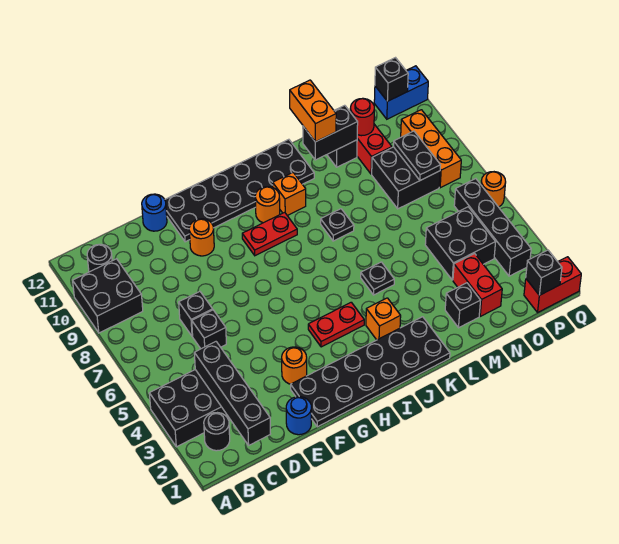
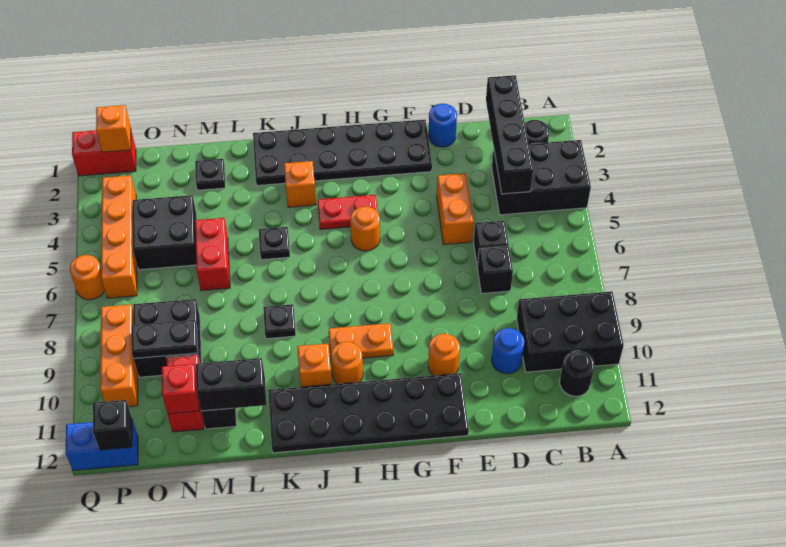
black 2x2 brick [73,259,143,333] -> black 2x3 brick [517,291,624,372]
blue 1x1 round brick [142,194,167,231] -> blue 1x1 round brick moved to [492,328,524,374]
orange 1x1 round brick [282,347,307,384] -> orange 1x1 round brick moved to [350,207,380,251]
red 1x2 plate [242,212,297,256] -> orange 1x2 plate [329,323,393,358]
orange 1x2 brick [290,80,336,142] -> orange 1x2 brick moved to [437,173,474,245]
black 1x1 brick [445,283,480,328] -> black 1x1 plate [195,159,226,190]
red 1x2 brick [453,254,502,316] -> red 1x2 brick moved to [195,218,230,291]
red 1x1 round brick [350,98,374,136] -> red 1x1 brick [162,364,199,414]
black 1x2 plate [394,131,440,180] -> black 1x2 plate turned to [131,320,198,358]
black 1x1 brick [526,250,562,295] -> orange 1x1 brick [96,105,131,152]
black 1x4 brick [454,179,531,276] -> orange 1x4 brick [101,175,137,298]

